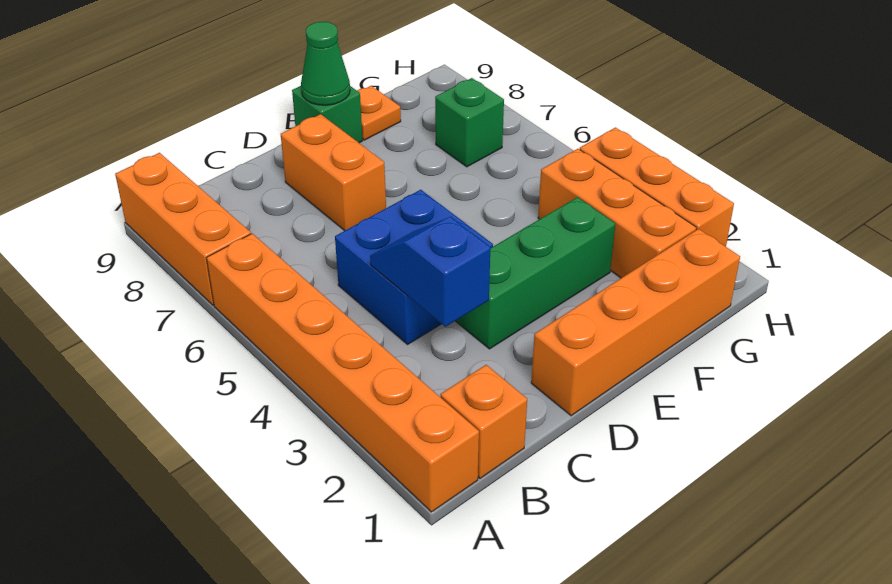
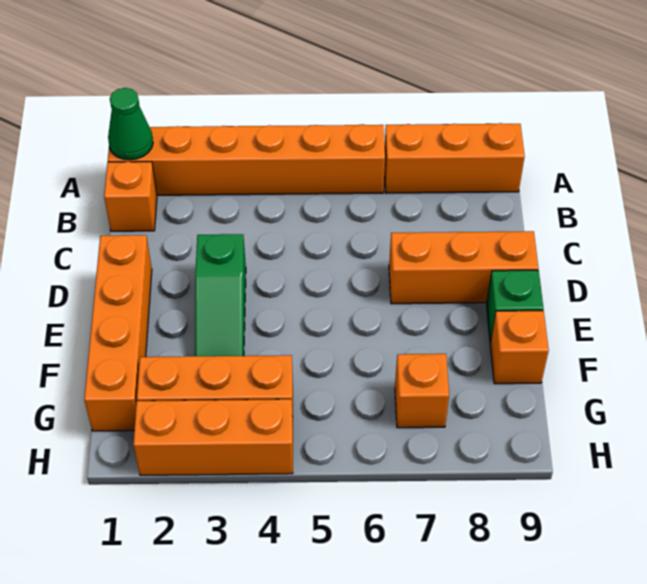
blue 1x2 slope [370,217,490,327] -> none
blue 2x2 brick [335,190,493,344] -> none
green 1x3 brick [456,197,615,349] -> green 1x3 slope [195,234,246,356]
orange 1x2 brick [281,114,386,231] -> orange 1x3 brick [389,231,538,304]
green 1x1 cone [301,22,350,105] -> green 1x1 cone moved to [108,88,153,160]
orange 1x1 plate [357,86,401,140] -> orange 1x1 brick [490,311,549,384]
green 1x1 brick [435,78,504,167] -> orange 1x1 brick [395,354,449,428]

